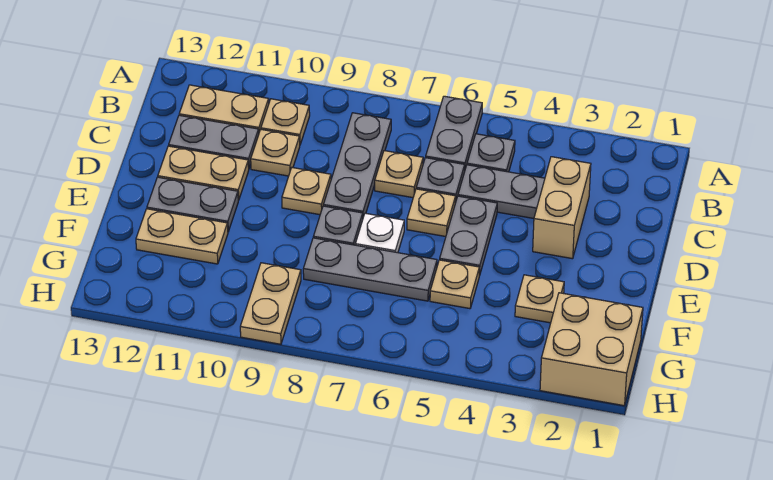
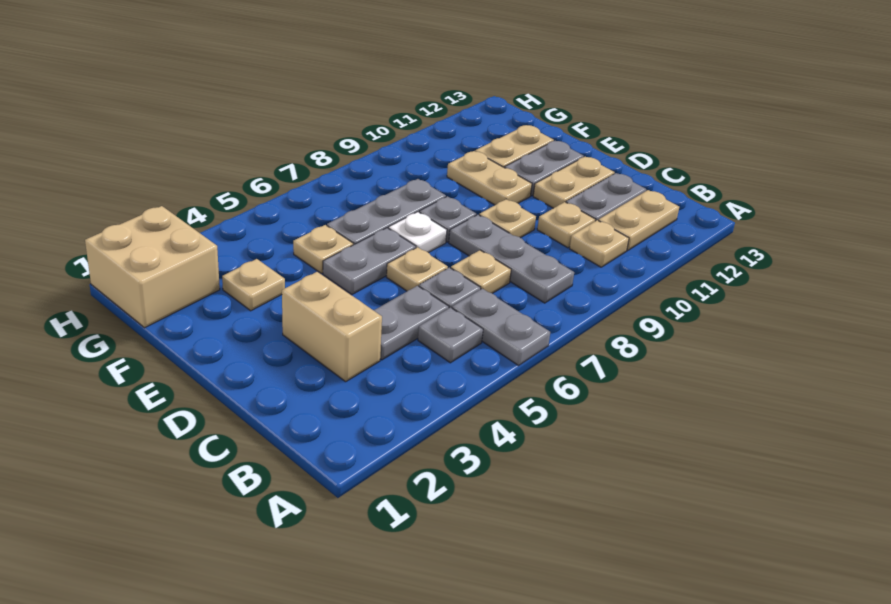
grey 1x2 plate [440,196,497,276] -> grey 1x2 plate turned to [323,228,416,295]
tan 1x2 plate [240,263,301,344] -> tan 1x2 plate moved to [447,151,532,205]

